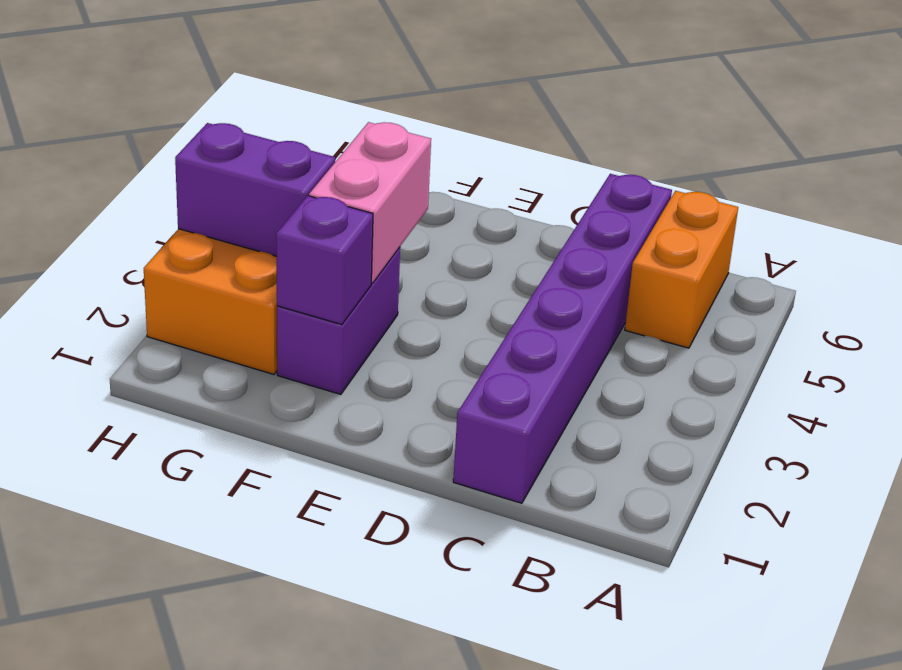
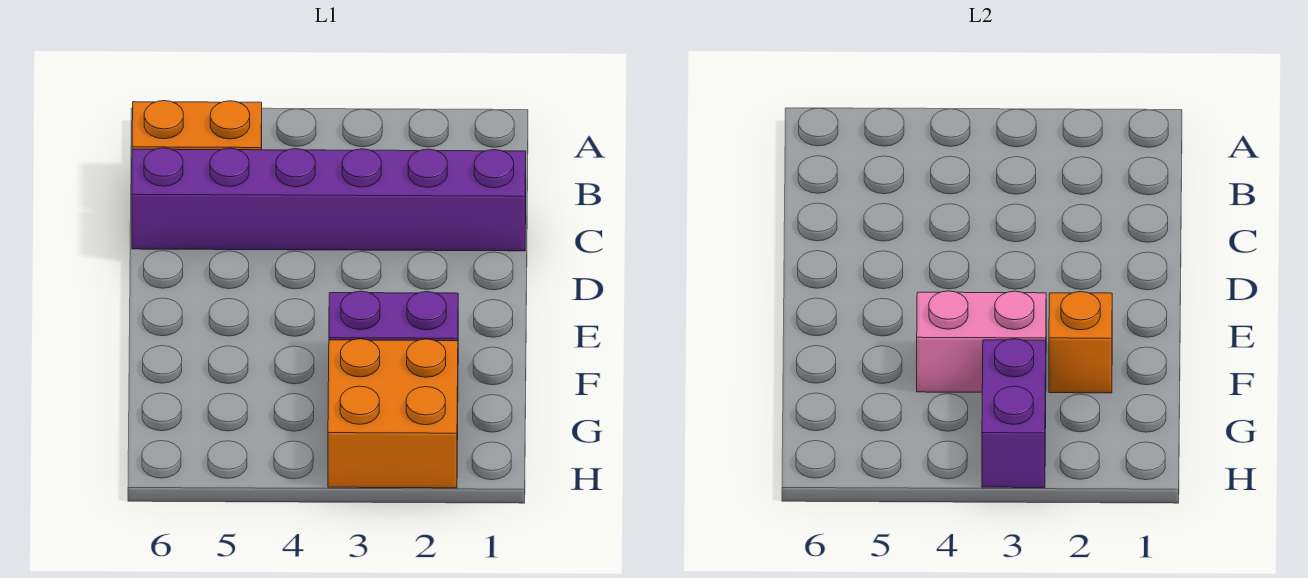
purple 1x1 brick [276,196,373,325] -> orange 1x1 brick [1049,292,1112,393]

